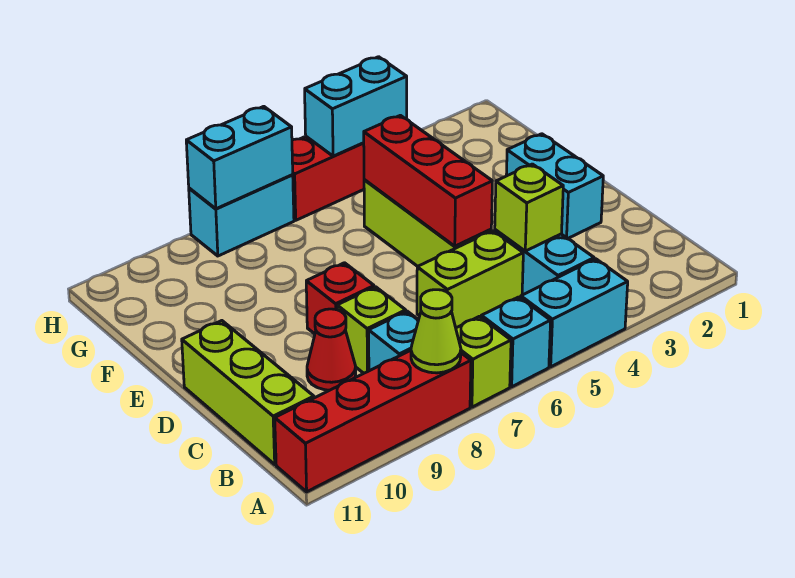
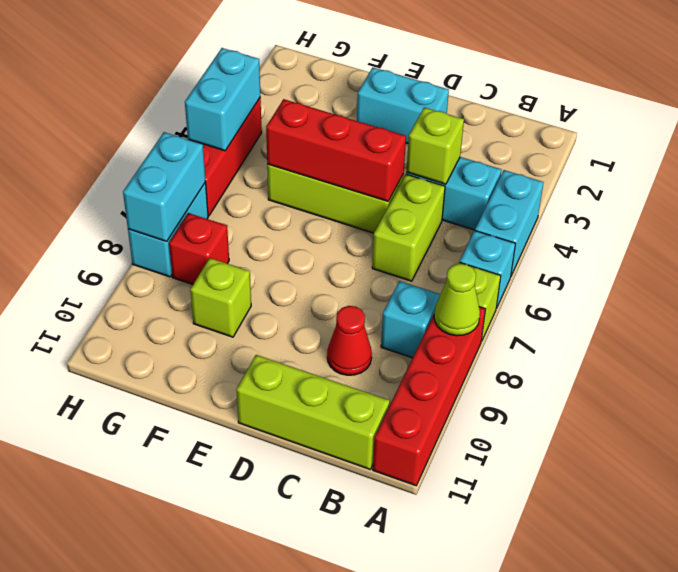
lime 1x1 brick [337,287,406,373] -> lime 1x1 brick moved to [190,258,251,337]
red 1x1 brick [306,263,374,334] -> red 1x1 brick moved to [169,213,229,284]

